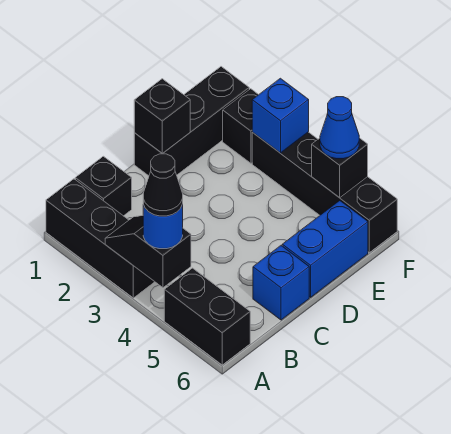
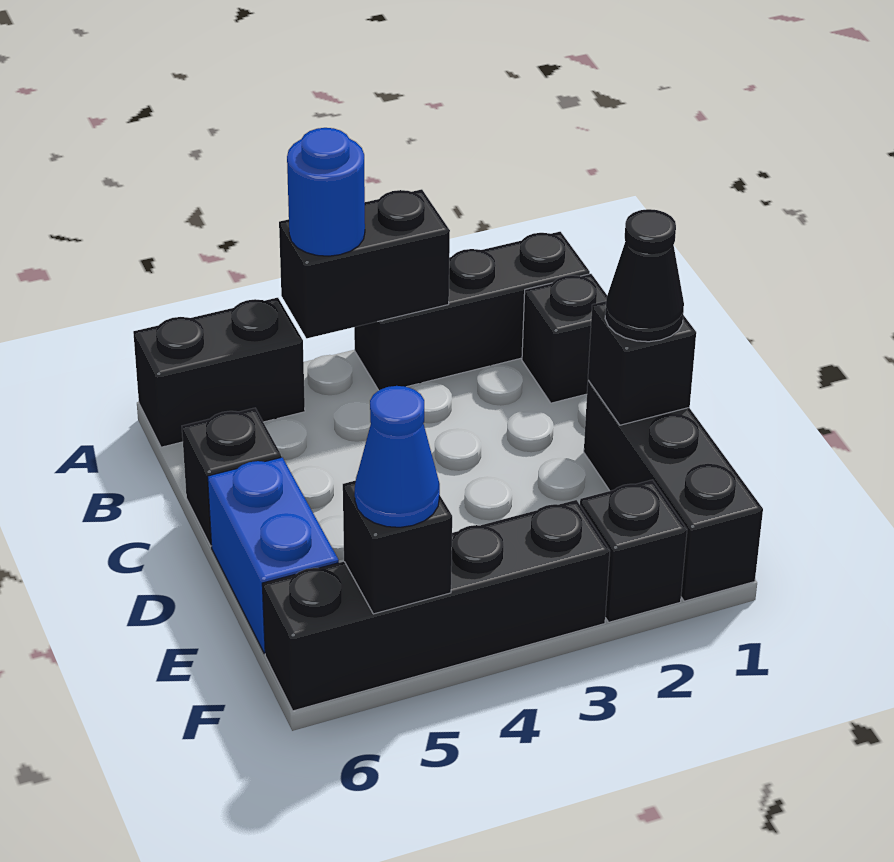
black 1x2 slope [105,215,191,288] -> black 1x2 brick [279,189,450,338]
black 1x1 cone [143,154,183,216] -> black 1x1 cone moved to [605,209,684,342]
blue 1x1 brick [253,246,309,320] -> black 1x1 brick [182,408,281,546]
blue 1x1 brick [252,78,309,153] -> none

